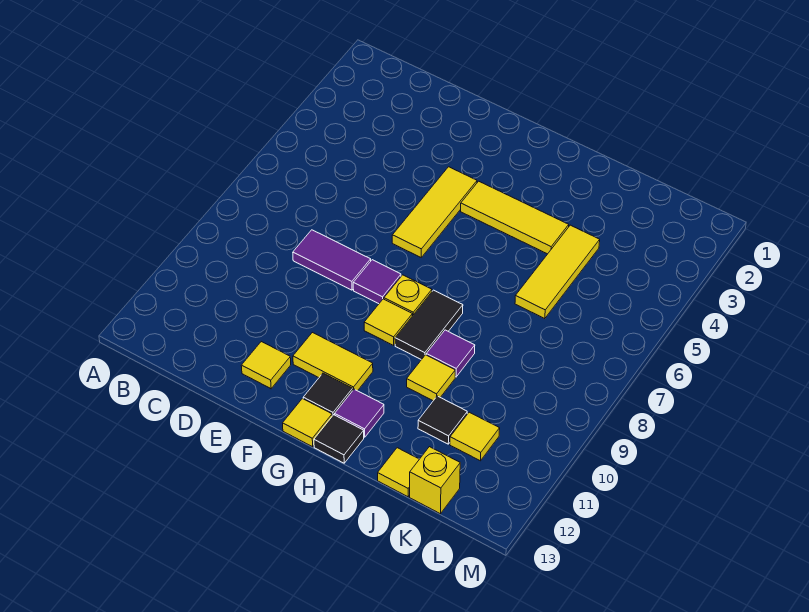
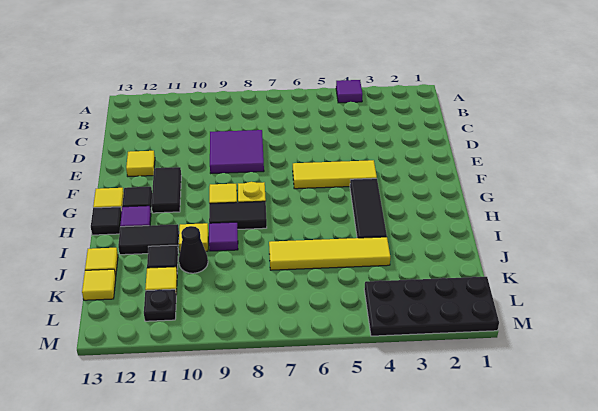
purple 1x2 tile [293,230,371,290] -> purple 2x2 tile [210,130,264,173]
purple 1x1 tile [353,260,401,304] -> purple 1x1 tile moved to [336,80,363,103]
yellow 1x2 tile [293,332,373,391] -> black 1x2 tile [151,167,181,213]
yellow 1x3 tile [461,181,569,254] -> black 1x3 tile [350,178,387,238]
none -> black 1x2 tile [118,224,179,255]
yellow 1x3 tile [515,225,600,319] -> yellow 1x4 tile [269,237,390,270]
none -> black 1x1 cone [179,226,208,273]
yellow 1x1 brick [410,447,460,514] -> yellow 1x1 tile [82,269,116,300]
none -> black 2x4 plate [364,277,499,336]
none -> black 1x1 plate [144,289,176,321]

